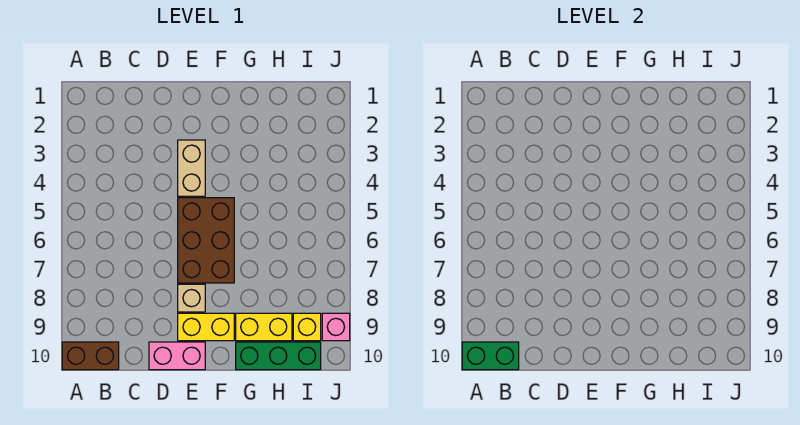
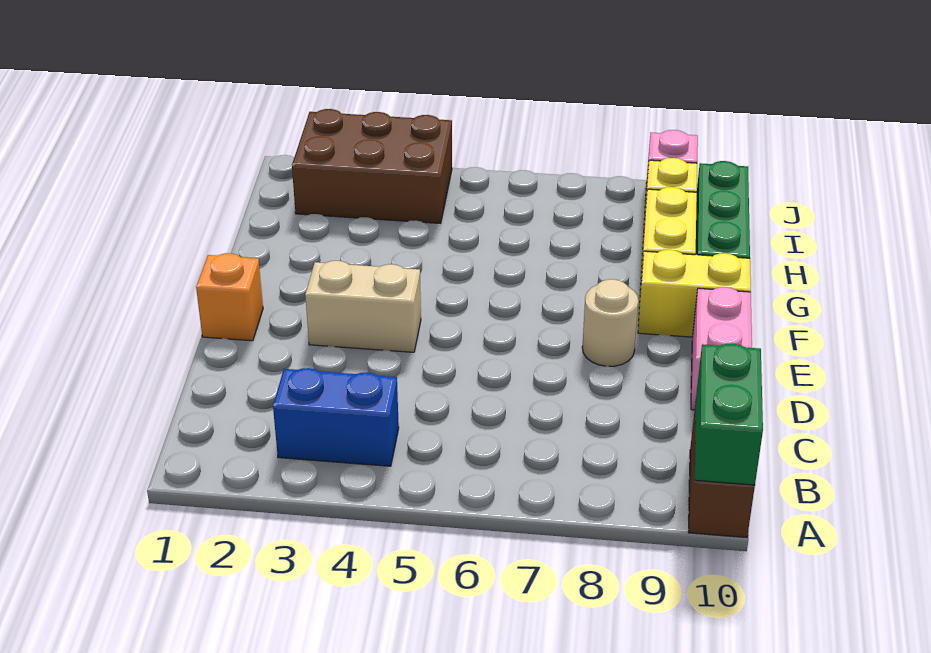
none -> blue 1x2 brick [273,368,399,466]
none -> orange 1x1 brick [196,253,263,341]
brown 2x3 brick [178,198,234,283] -> brown 2x3 brick moved to [292,109,452,223]
tan 1x1 brick [178,284,205,312] -> tan 1x1 round brick [582,279,638,366]
yellow 1x2 brick [178,313,234,341] -> yellow 1x2 brick turned to [638,250,751,337]

